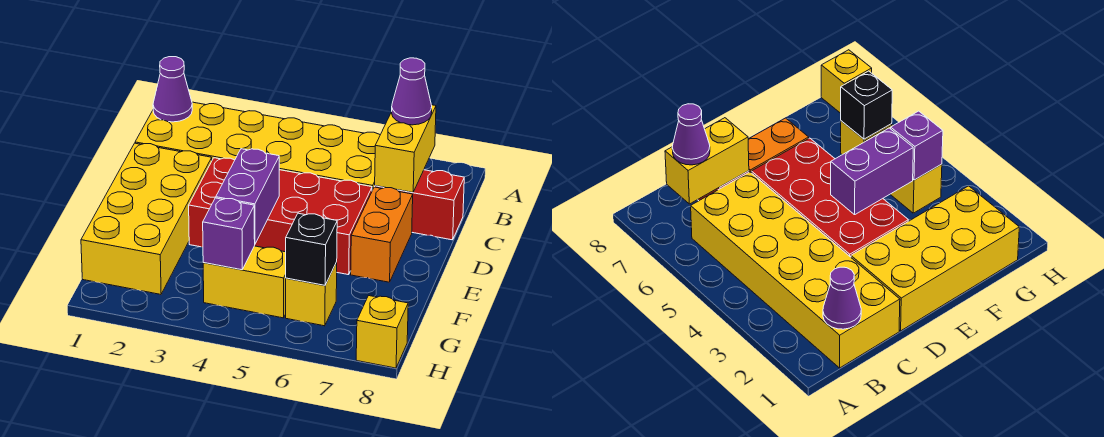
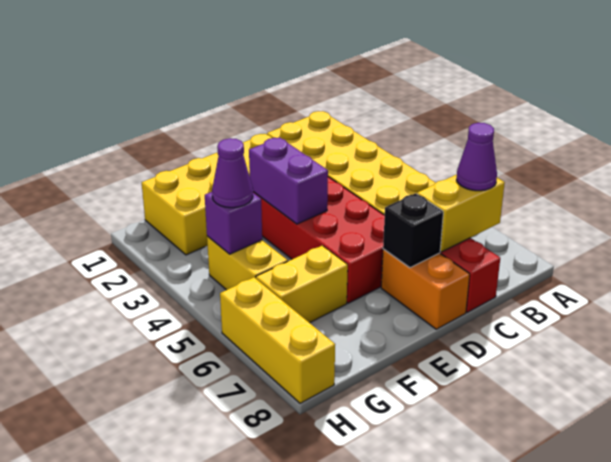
purple 1x1 cone [153,57,192,122] -> purple 1x1 cone moved to [212,138,253,208]
orange 1x2 brick [351,187,413,282] -> orange 1x2 brick turned to [381,249,470,329]
purple 1x2 brick [216,149,279,244] -> purple 1x2 brick turned to [249,137,328,224]
yellow 1x1 brick [286,262,337,326] -> yellow 1x2 brick [256,246,348,323]
black 1x1 brick [286,213,337,285] -> black 1x1 brick moved to [383,193,443,268]
yellow 1x1 brick [356,296,408,368] -> yellow 1x3 brick [220,277,335,403]

